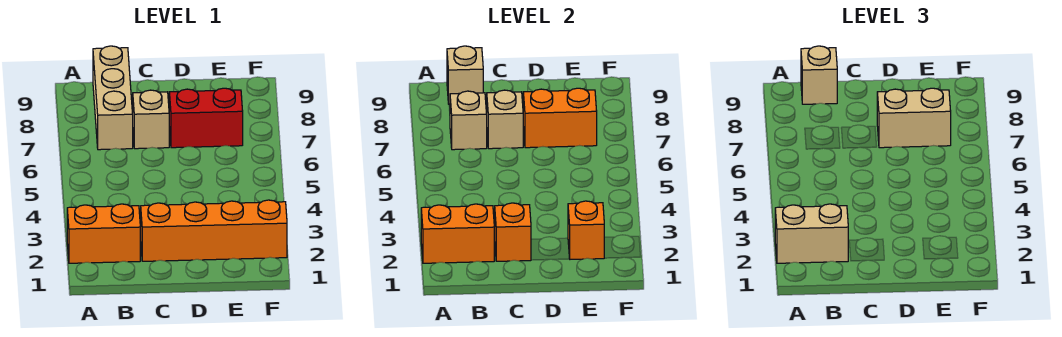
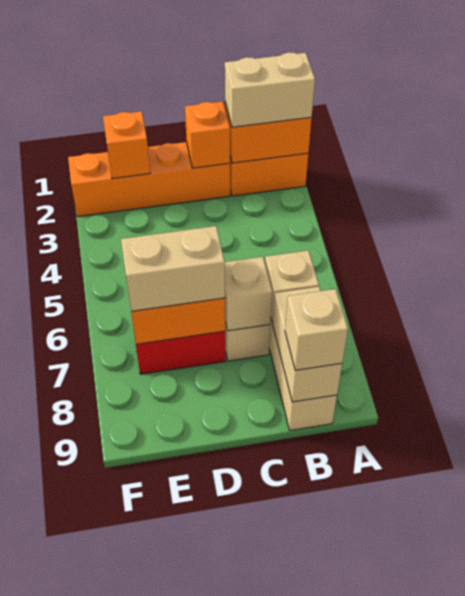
tan 1x1 brick [447,46,483,104] -> tan 1x2 brick [273,287,342,402]

